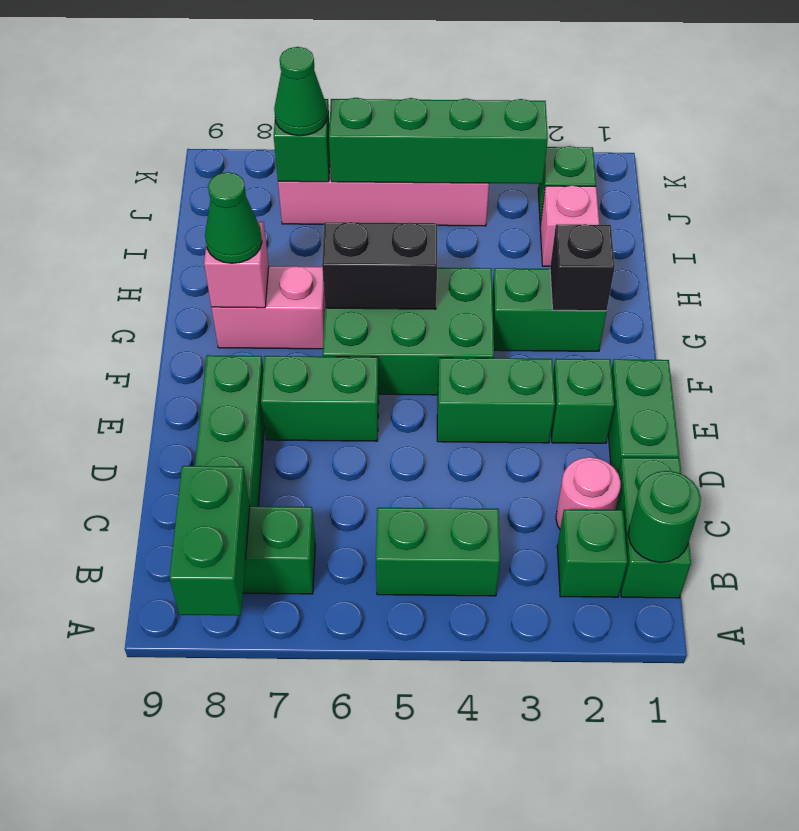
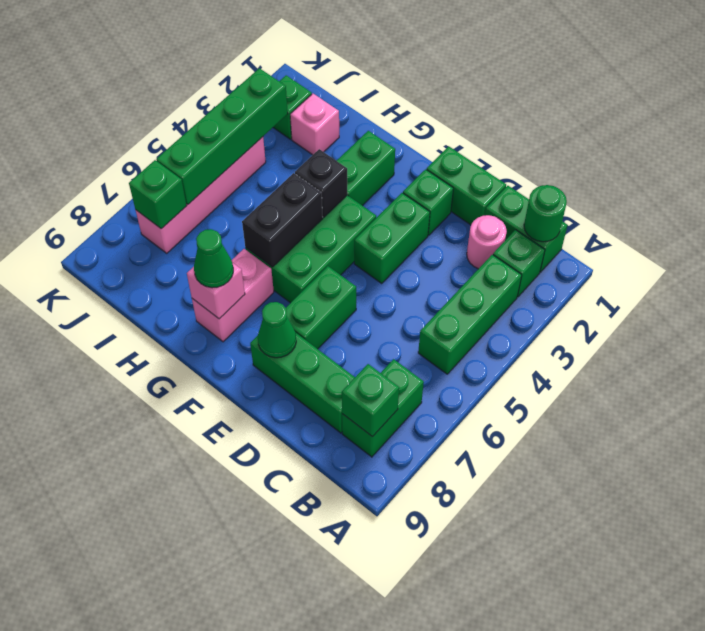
green 1x2 brick [170,466,250,615] -> green 1x1 brick [342,364,399,437]
green 1x2 brick [376,508,500,596] -> green 1x3 brick [418,255,522,374]
black 1x1 brick [550,224,615,311] -> black 1x1 brick moved to [295,149,347,217]
green 1x1 cone [274,47,327,136] -> green 1x1 cone moved to [258,302,296,358]

